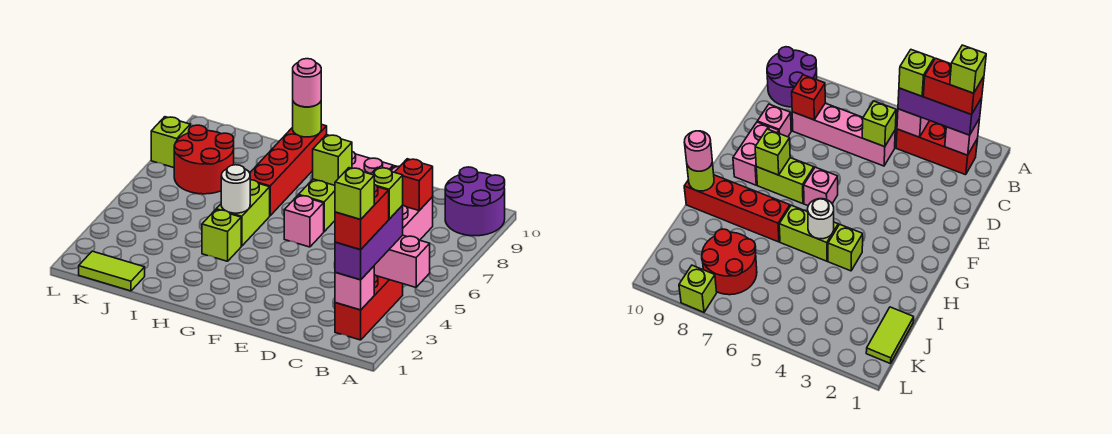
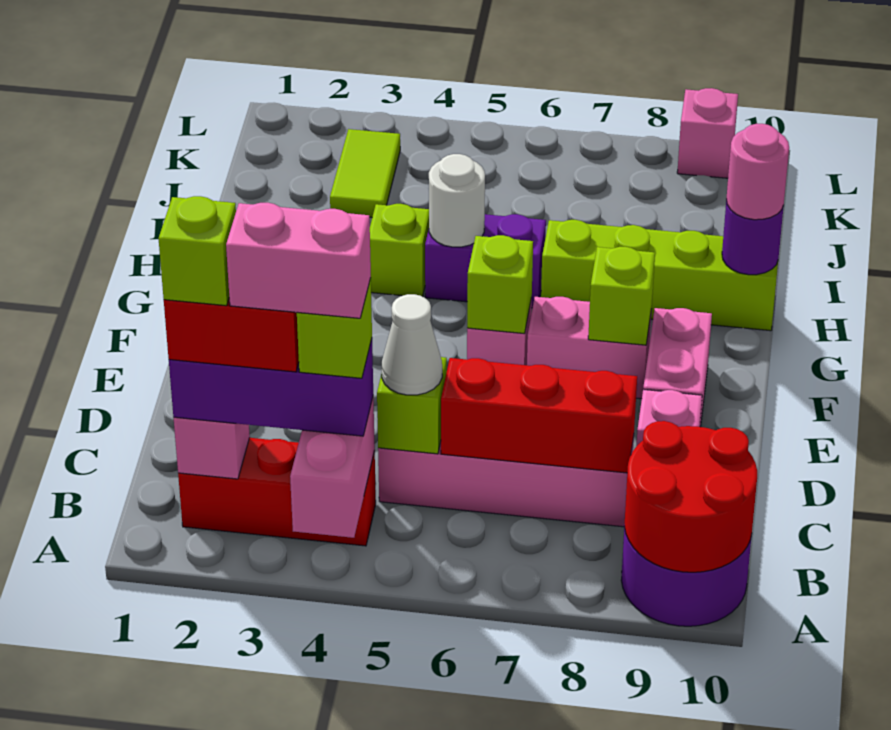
none -> pink 1x2 brick [226,203,371,318]
none -> white 1x1 cone [382,294,442,395]
red 1x1 brick [395,159,433,210] -> red 1x3 brick [441,358,637,473]
lime 1x2 brick [299,179,335,232] -> pink 1x2 brick [527,297,652,399]
lime 1x2 brick [216,180,270,246] -> purple 1x2 brick [425,214,546,308]
red 1x4 brick [250,124,327,216] -> lime 1x4 brick [541,220,778,331]
lime 1x1 round brick [293,102,321,137] -> purple 1x1 round brick [722,199,784,275]
lime 1x2 tile [79,251,145,291] -> lime 1x2 tile moved to [330,129,400,217]
red 2x2 round brick [174,125,234,194] -> red 2x2 round brick moved to [625,421,757,572]
lime 1x1 brick [151,117,190,168] -> lime 1x1 brick moved to [467,235,533,334]
none -> pink 1x1 brick [677,88,738,178]

